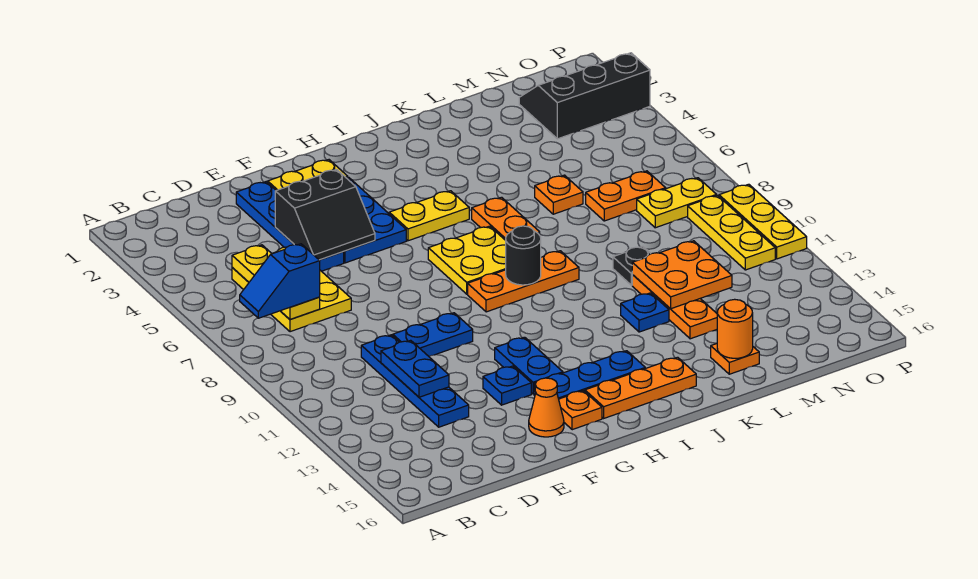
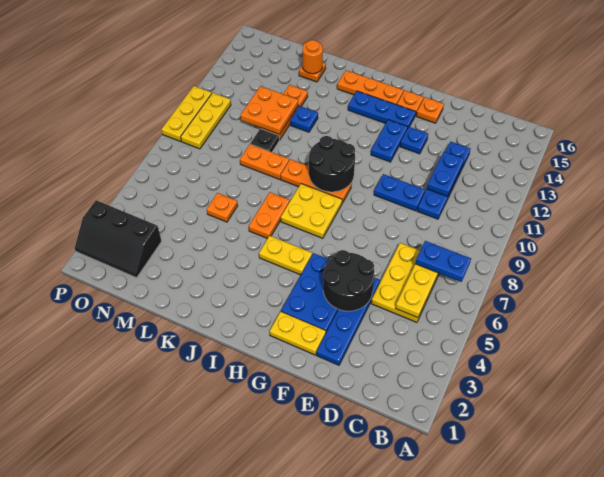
blue 1x2 slope [240,244,320,318] -> blue 1x2 plate [415,241,471,282]
black 2x2 slope [275,169,375,260] -> black 2x2 round brick [323,250,375,311]
orange 1x1 cone [529,378,564,437] -> orange 1x1 plate [416,97,444,123]
black 1x1 round brick [506,226,541,285] -> black 2x2 round brick [309,136,355,192]
orange 1x2 plate [586,171,666,221] -> orange 1x2 plate moved to [240,144,289,179]
yellow 1x2 plate [637,178,717,228] -> none

